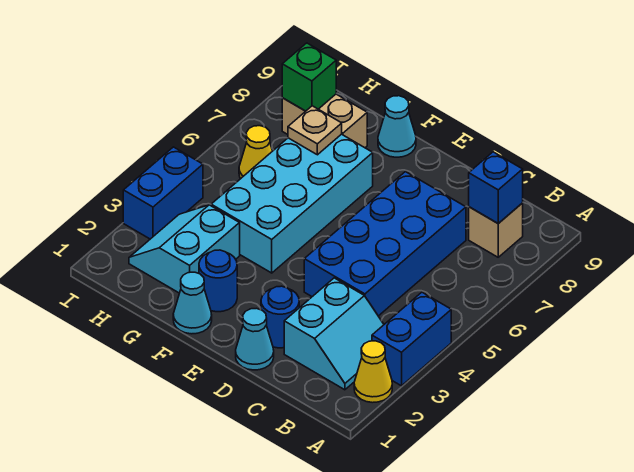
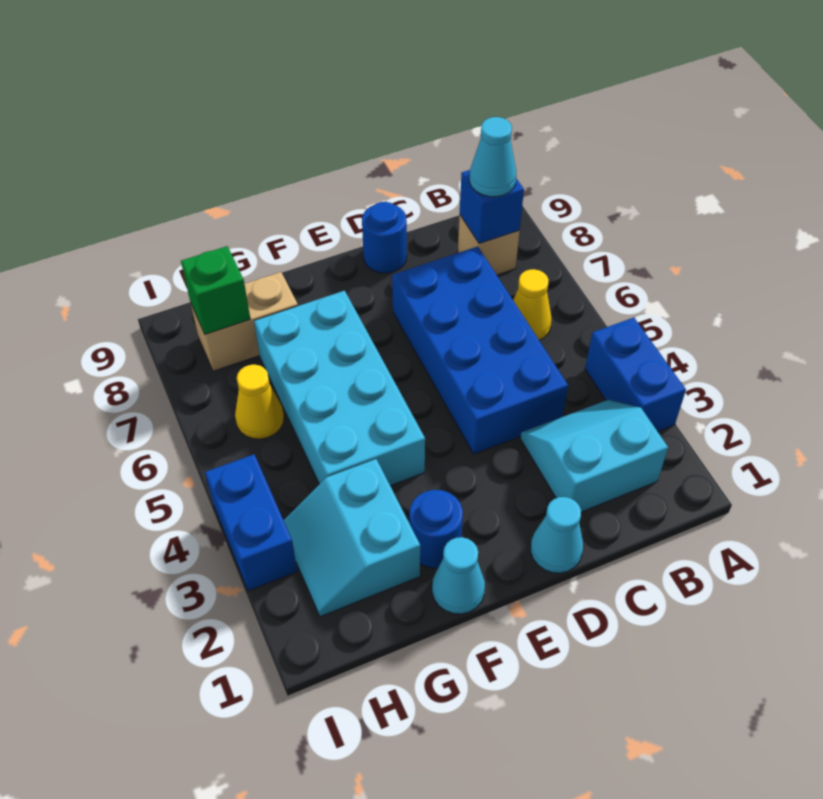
yellow 1x1 cone [354,341,392,403] -> yellow 1x1 cone moved to [513,269,551,340]
cyan 2x2 slope [284,278,384,390] -> cyan 2x2 slope turned to [520,400,668,512]
blue 1x1 round brick [261,286,299,348] -> blue 1x1 round brick moved to [362,202,407,273]
cyan 1x1 cone [378,96,416,157] -> cyan 1x1 cone moved to [469,117,516,197]
tan 1x1 plate [288,106,342,155] -> none

